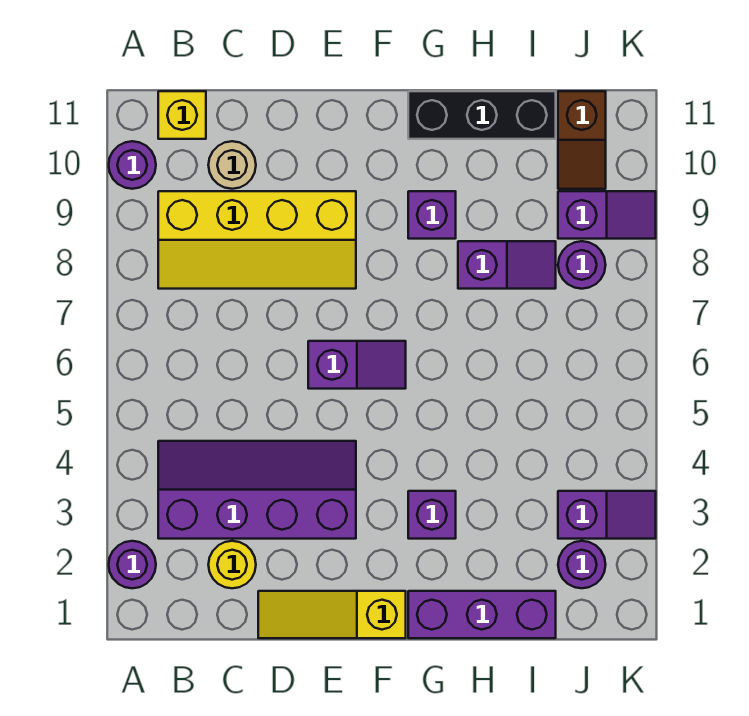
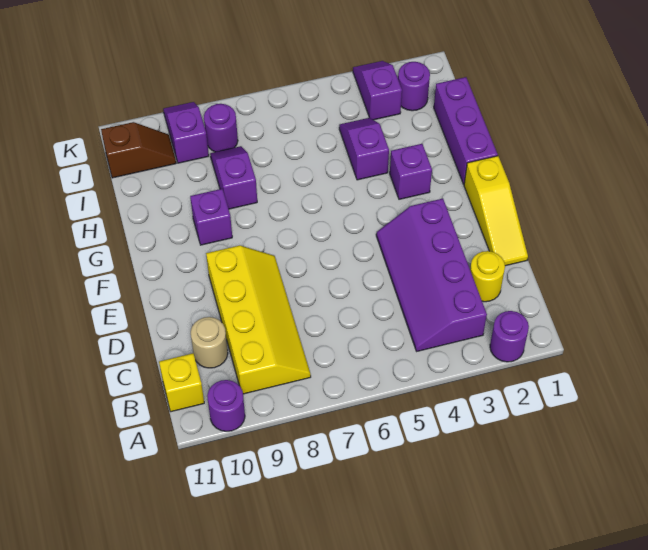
purple 1x2 slope [308,341,406,389] -> purple 1x2 slope moved to [339,118,389,180]
black 1x3 brick [408,91,556,139] -> none

